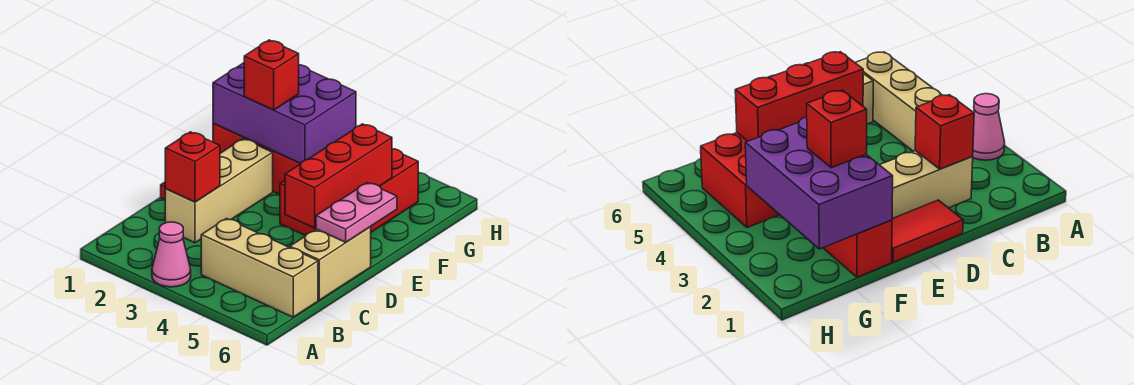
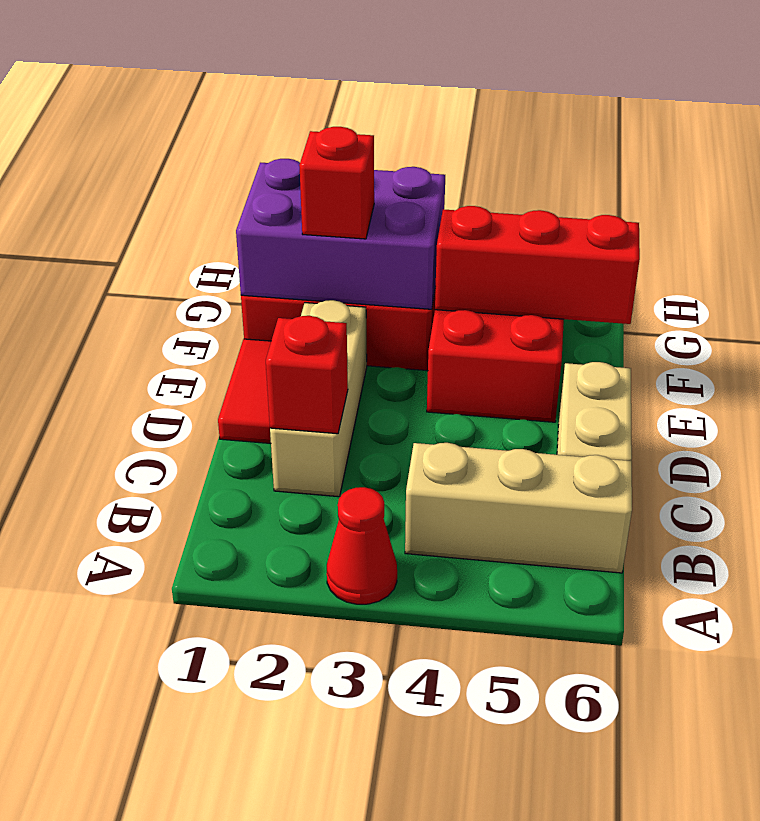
pink 1x1 cone [152,222,191,287] -> red 1x1 cone [327,487,397,604]
red 1x3 brick [285,124,392,228] -> red 1x3 brick turned to [435,206,640,324]
pink 1x2 plate [316,183,397,242] -> none

